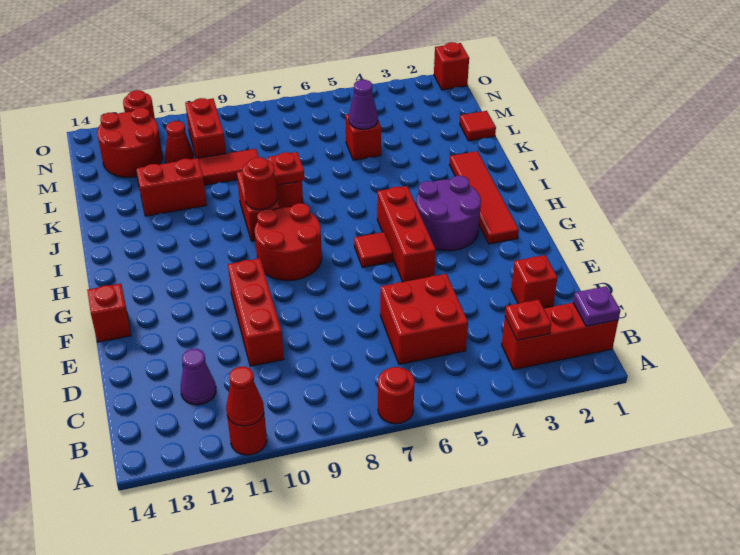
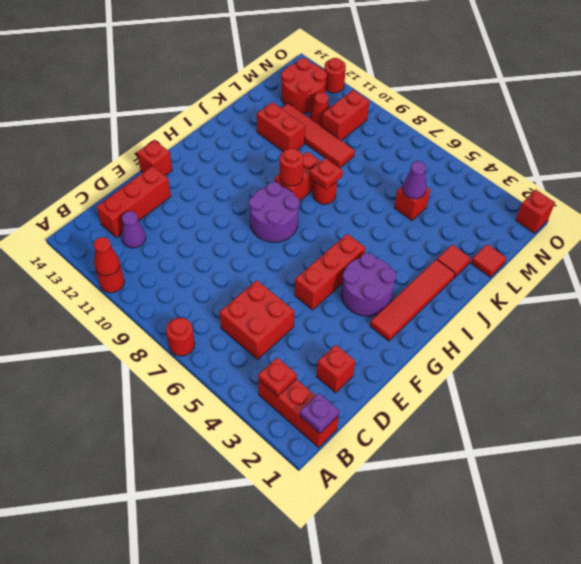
red 1x3 brick [228,258,284,366] -> red 1x3 brick moved to [97,166,171,238]
red 1x1 tile [354,232,393,268] -> red 1x1 tile moved to [437,245,471,278]
red 2x2 round brick [255,203,322,281] -> purple 2x2 round brick [249,182,299,242]

